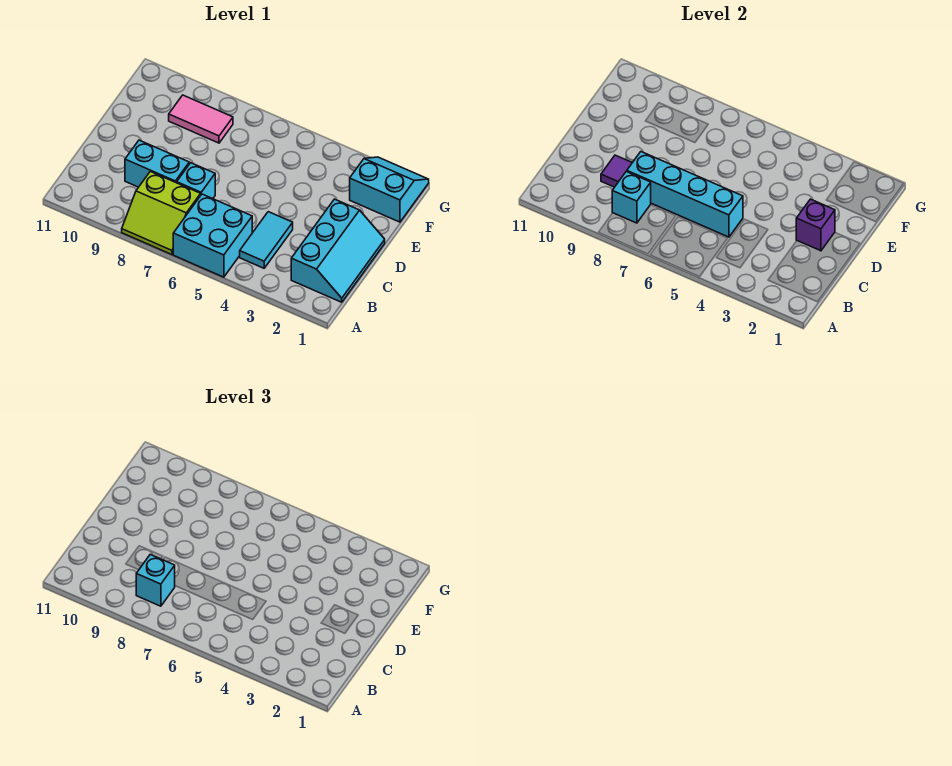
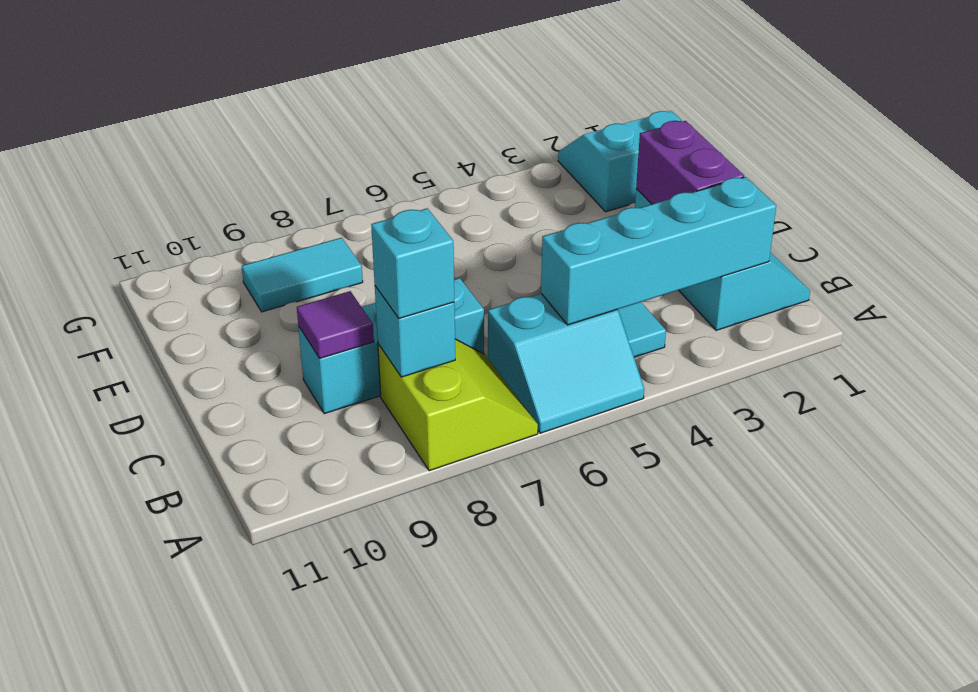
cyan 2x2 brick [173,194,252,277] -> cyan 2x2 slope [488,294,644,433]
lime 2x2 slope [122,172,201,254] -> lime 2x2 slope turned to [378,339,538,471]
cyan 1x4 brick [627,152,743,237] -> cyan 1x4 brick moved to [541,177,776,325]
purple 1x1 brick [796,199,835,251] -> purple 1x2 brick [636,121,744,204]
pink 1x2 tile [169,95,233,143] -> cyan 1x2 tile [242,238,363,312]

